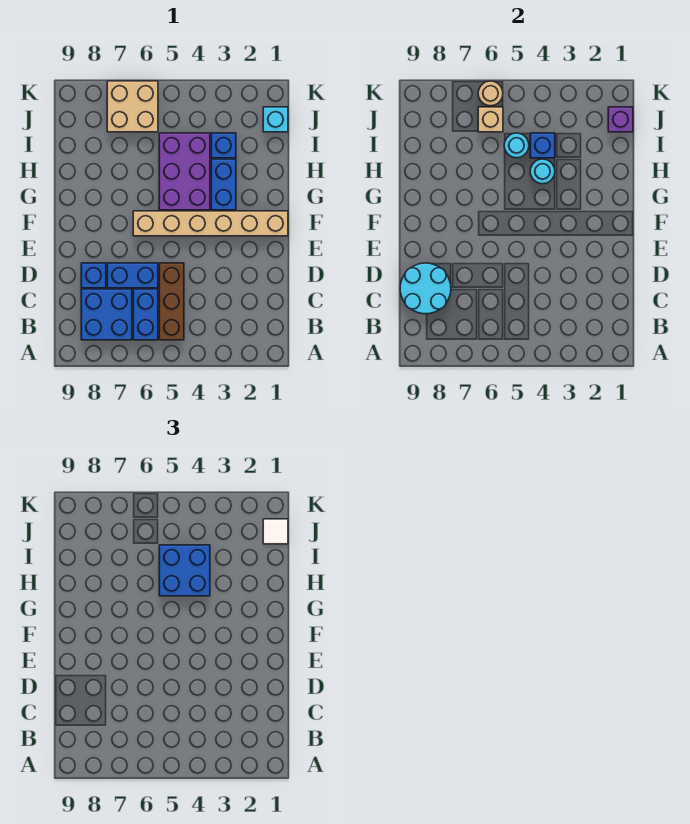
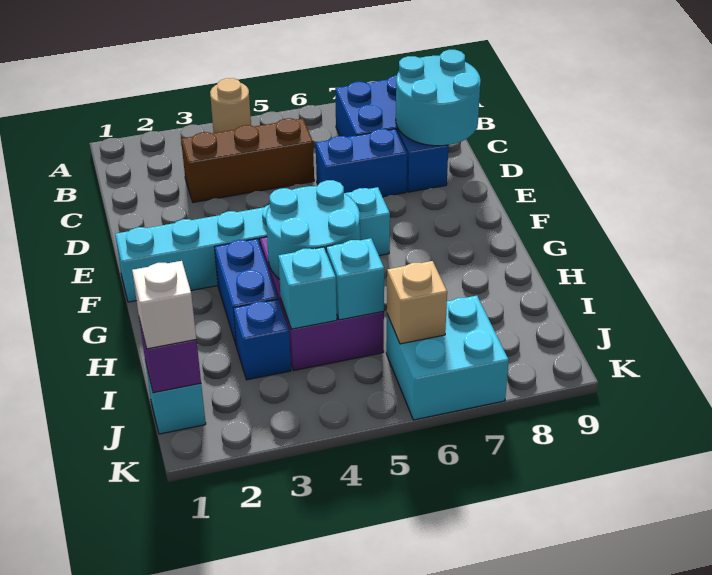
brown 1x3 brick [159,263,184,340] -> brown 1x3 brick turned to [181,118,314,203]
blue 1x2 brick [133,289,158,340] -> none
tan 1x6 brick [133,211,288,236] -> cyan 1x6 brick [115,187,390,302]
cyan 1x1 round brick [530,159,555,184] -> cyan 2x2 round brick [266,180,360,279]
blue 2x2 brick [159,545,210,596] -> none
blue 1x1 brick [530,133,555,158] -> cyan 1x1 brick [278,247,337,329]
cyan 1x1 round brick [504,133,529,158] -> cyan 1x1 brick [326,238,384,320]
white 1x1 tile [263,519,288,544] -> white 1x1 brick [132,261,196,349]
tan 2x2 brick [107,81,158,132] -> cyan 2x2 brick [386,296,509,420]
tan 1x1 round brick [478,81,503,106] -> tan 1x1 round brick moved to [210,78,251,133]

